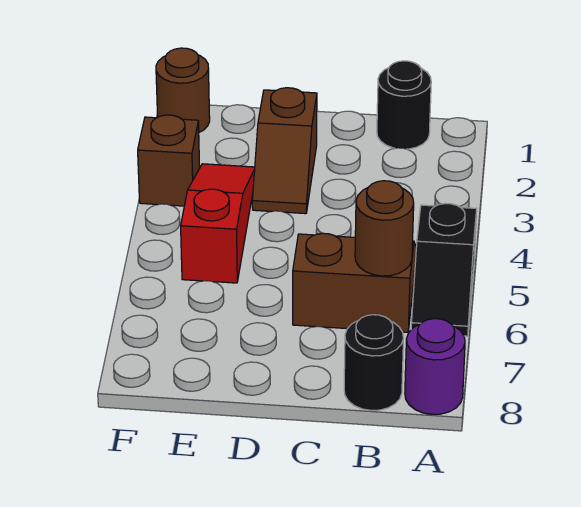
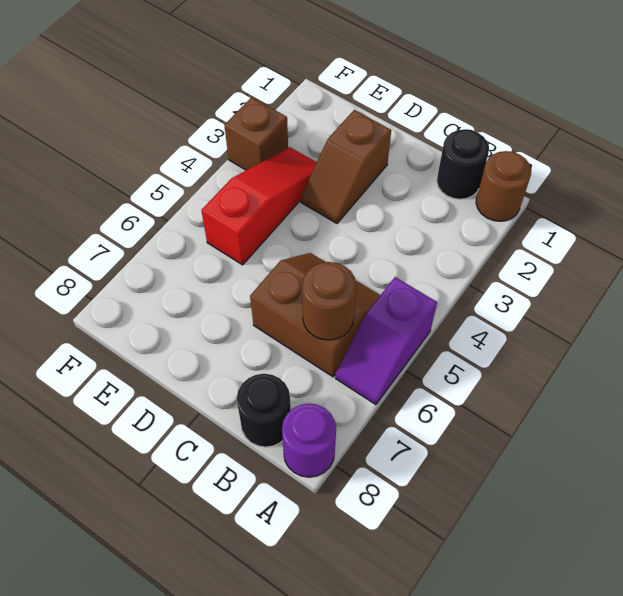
black 1x2 slope [411,204,477,336] -> purple 1x2 slope [335,277,437,405]
brown 1x1 round brick [156,48,210,132] -> brown 1x1 round brick moved to [476,151,531,221]

